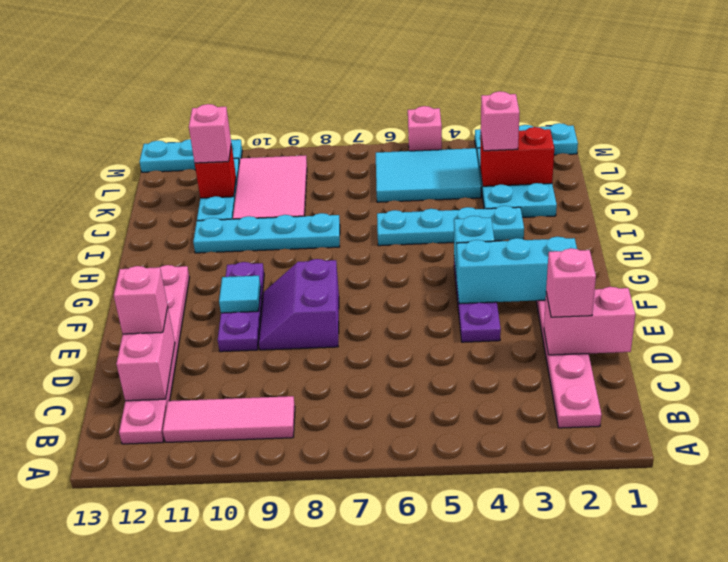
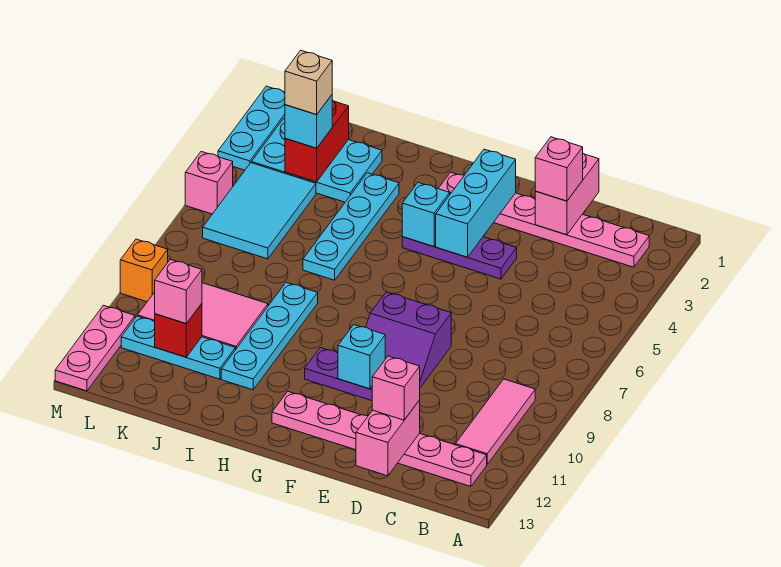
pink 1x2 brick [116,307,175,401] -> pink 1x2 brick turned to [356,400,420,476]
cyan 1x1 tile [219,276,261,313] -> cyan 1x1 brick [338,325,385,389]
pink 1x1 brick [481,91,520,151] -> cyan 1x1 brick [285,95,332,148]
none -> tan 1x1 brick [285,50,332,115]
none -> orange 1x1 brick [120,239,168,302]
cyan 1x3 plate [140,139,242,172] -> pink 1x3 plate [55,305,135,391]

